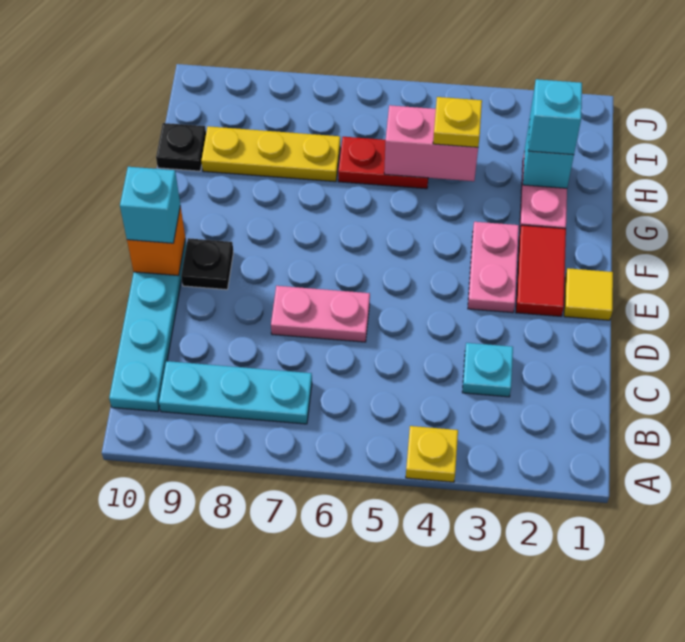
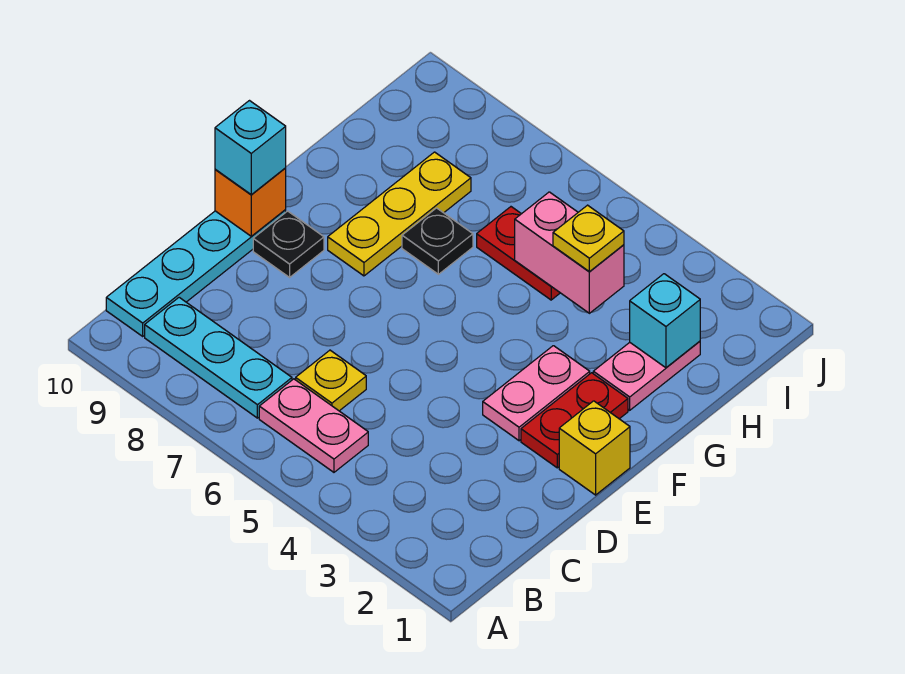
yellow 1x1 plate [406,426,458,482] -> yellow 1x1 plate moved to [296,350,366,411]
cyan 1x1 plate [462,343,513,397] -> none
pink 1x2 plate [271,286,370,342] -> pink 1x2 plate moved to [259,379,368,472]
yellow 1x1 tile [564,268,613,320] -> yellow 1x1 brick [559,401,630,495]
red 1x2 tile [516,225,566,316] -> red 1x2 plate [521,373,628,468]
cyan 1x1 brick [528,79,582,155] -> none
yellow 1x3 plate [201,126,340,182] -> yellow 1x3 plate turned to [328,152,471,276]
black 1x1 plate [156,123,206,171] -> black 1x1 plate moved to [402,208,473,274]

